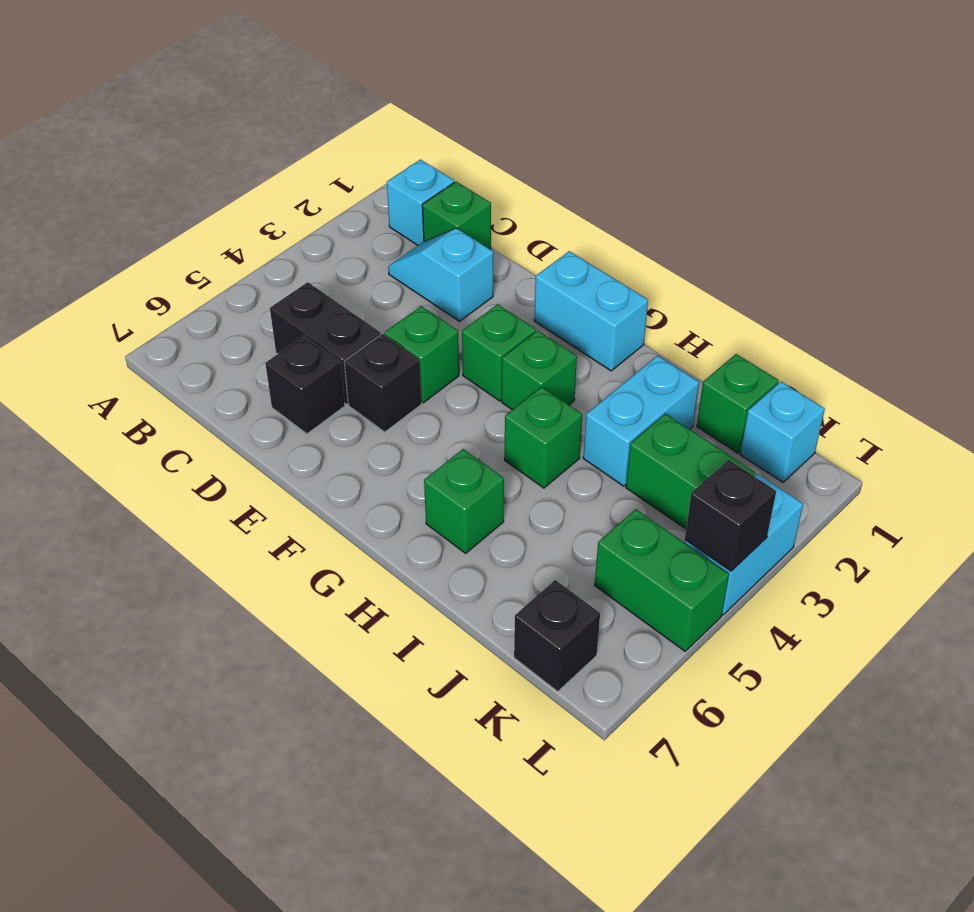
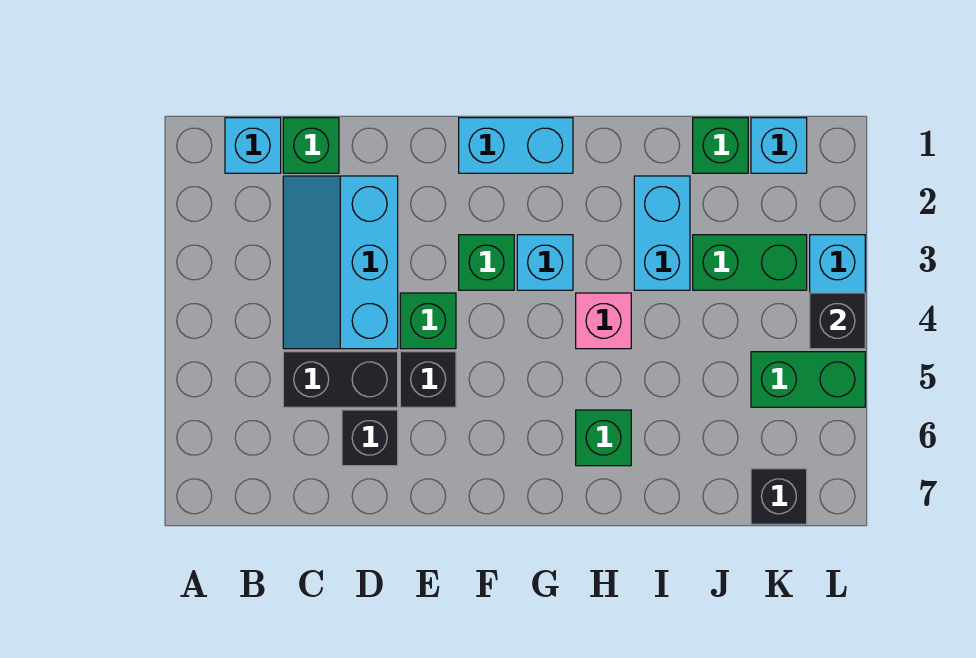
cyan 1x2 slope [388,228,493,321] -> cyan 2x3 slope [283,176,398,349]
green 1x1 brick [502,330,577,410] -> cyan 1x1 brick [517,235,573,290]
green 1x1 brick [505,387,582,488] -> pink 1x1 brick [576,293,631,349]

